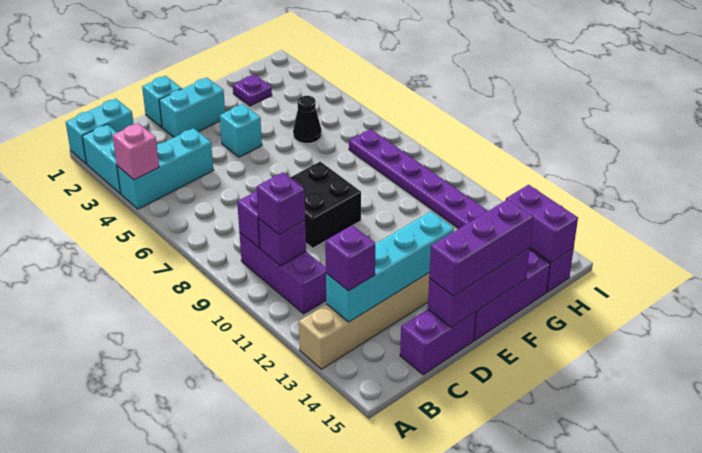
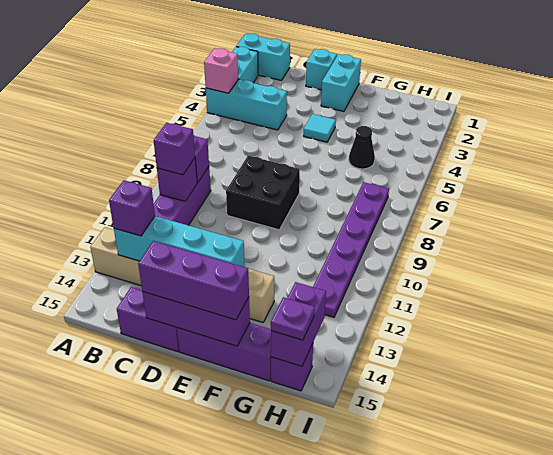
cyan 1x2 brick [159,77,225,137] -> cyan 1x2 brick turned to [321,54,361,111]
cyan 1x1 brick [220,104,262,157] -> cyan 1x1 tile [304,114,336,142]
purple 1x1 plate [233,75,272,106] -> purple 1x1 plate moved to [271,297,315,340]

